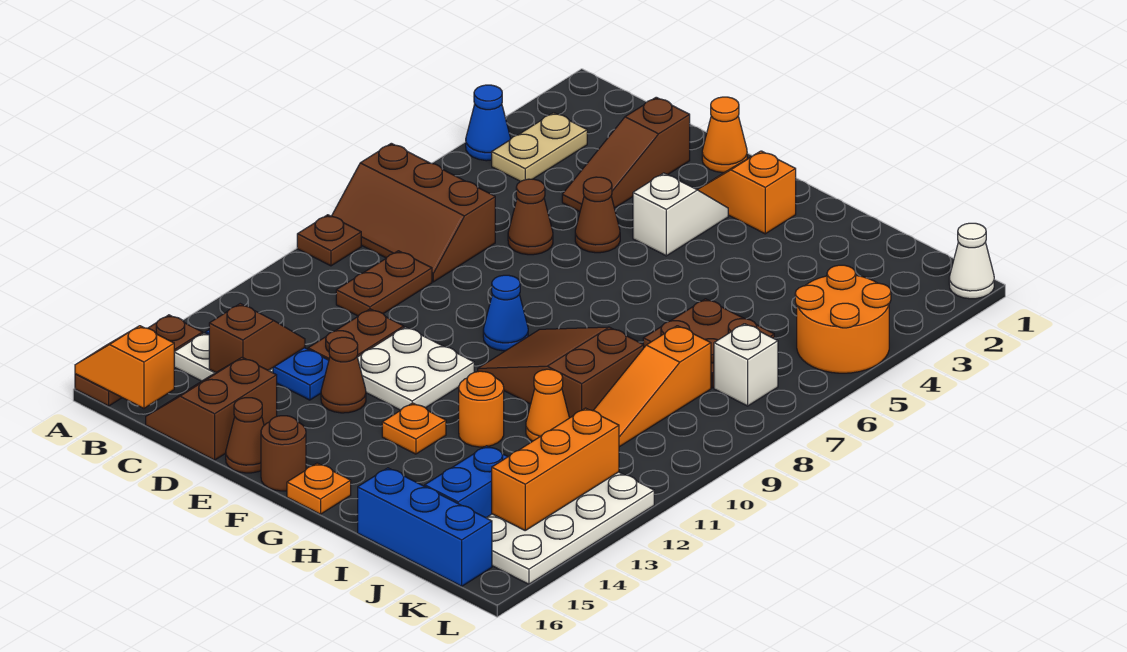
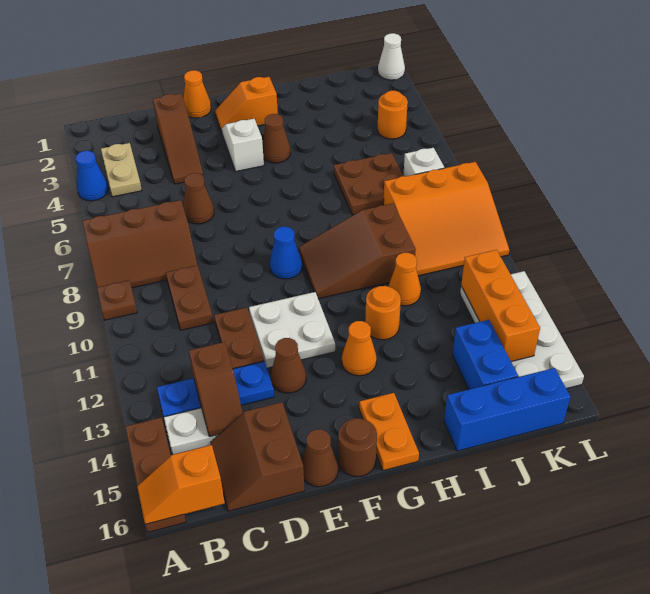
brown 1x2 slope [209,304,305,373] -> brown 1x2 slope turned to [189,342,243,437]
brown 1x1 cone [575,177,620,253] -> brown 1x1 cone moved to [262,114,290,163]
orange 1x1 plate [382,403,446,454] -> orange 1x1 cone [342,321,377,376]
orange 1x1 plate [287,463,351,514] -> orange 1x2 plate [359,393,419,471]
orange 1x3 slope [593,326,711,447] -> orange 3x3 slope [383,162,509,276]
orange 2x2 round brick [795,265,891,373] -> orange 1x1 round brick [378,91,408,139]

